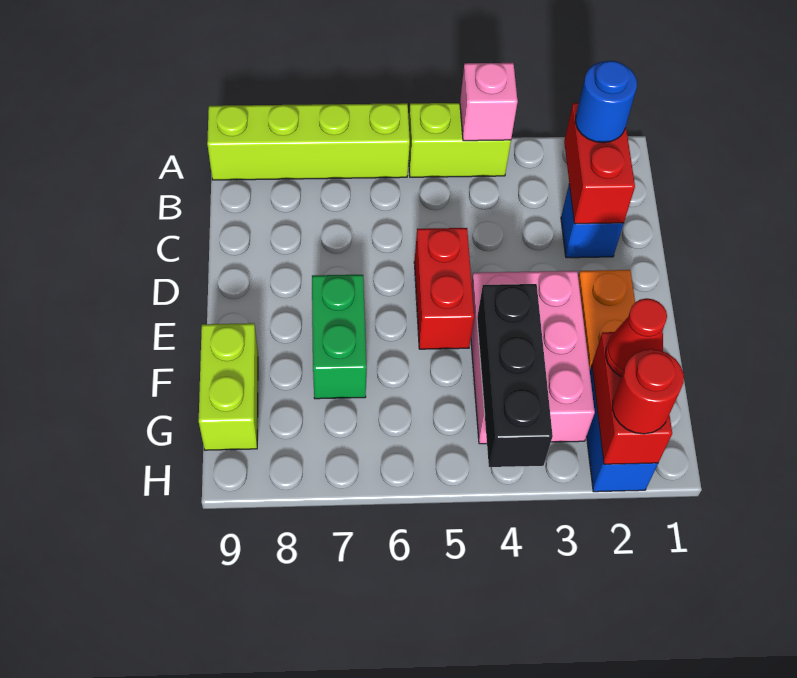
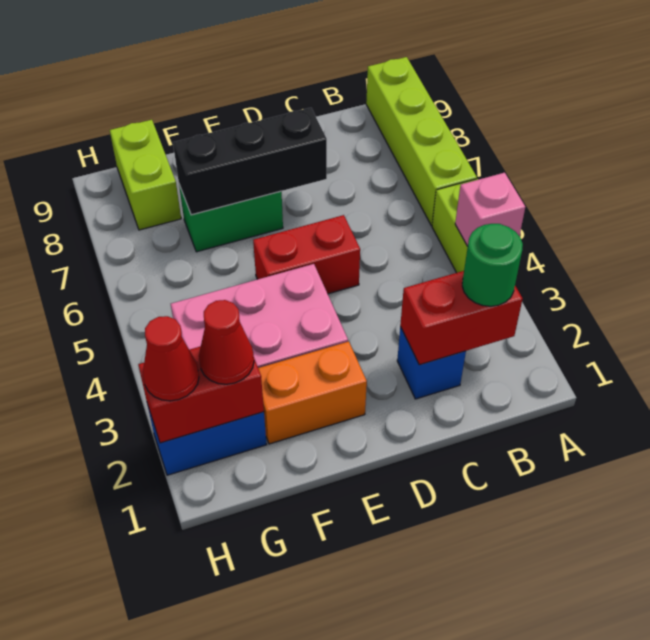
blue 1x1 round brick [575,61,637,143] -> green 1x1 round brick [462,224,523,306]
black 1x3 brick [477,284,553,467] -> black 1x3 brick moved to [173,108,327,215]
lime 1x2 brick [199,323,258,450] -> lime 1x2 brick turned to [110,120,181,230]
red 1x1 round brick [612,349,684,434] -> red 1x1 cone [143,316,199,401]

